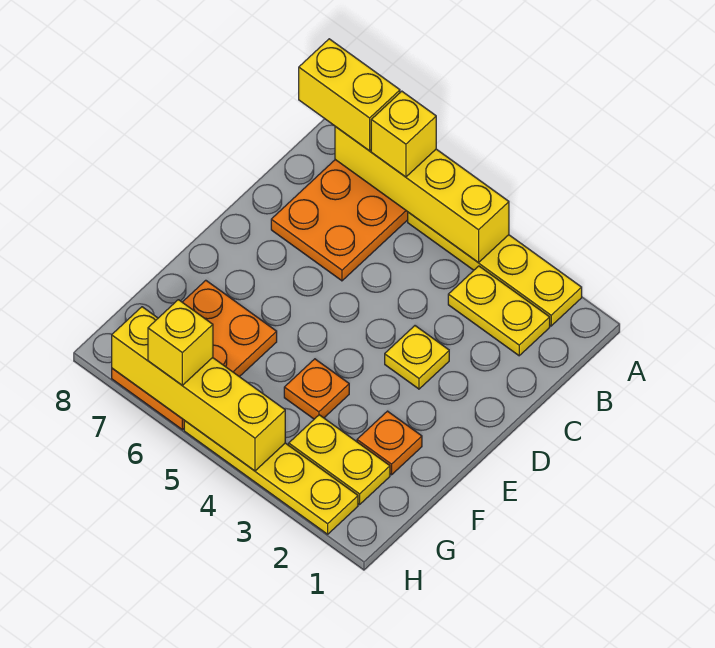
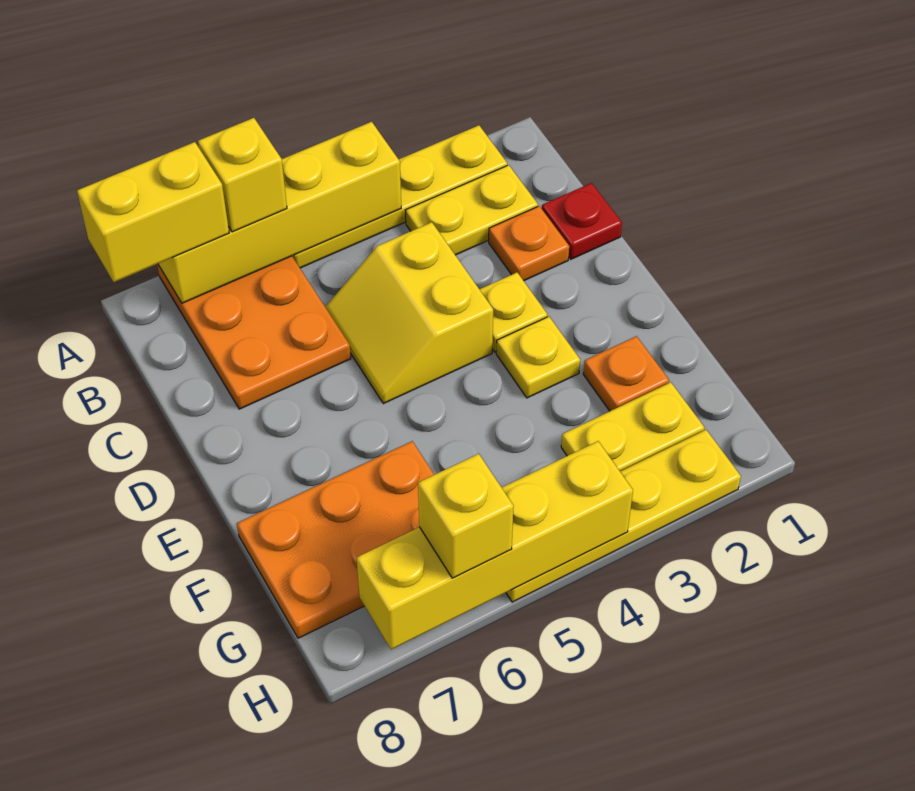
none -> red 1x1 plate [542,183,622,259]
none -> yellow 2x2 slope [325,222,493,404]
none -> yellow 1x1 plate [496,317,580,398]
orange 1x1 plate [284,359,349,419] -> orange 1x1 plate moved to [489,206,569,281]
orange 2x3 plate [112,280,277,430] -> orange 2x3 plate turned to [237,441,434,638]

